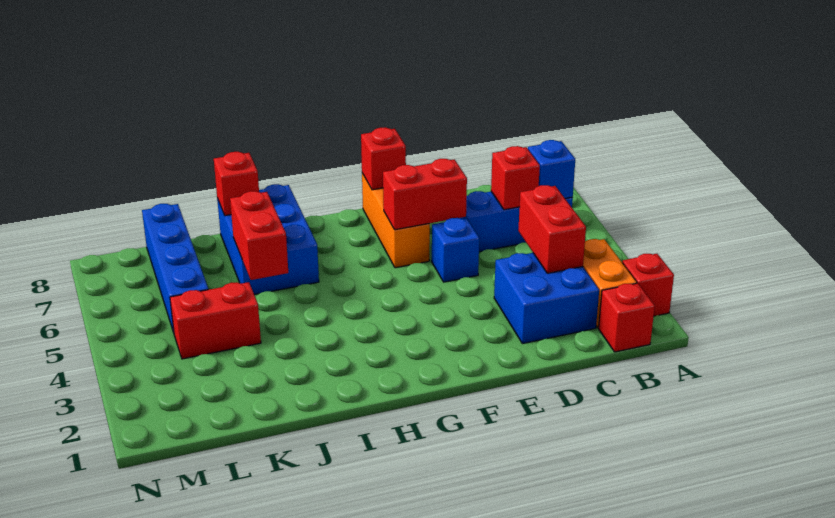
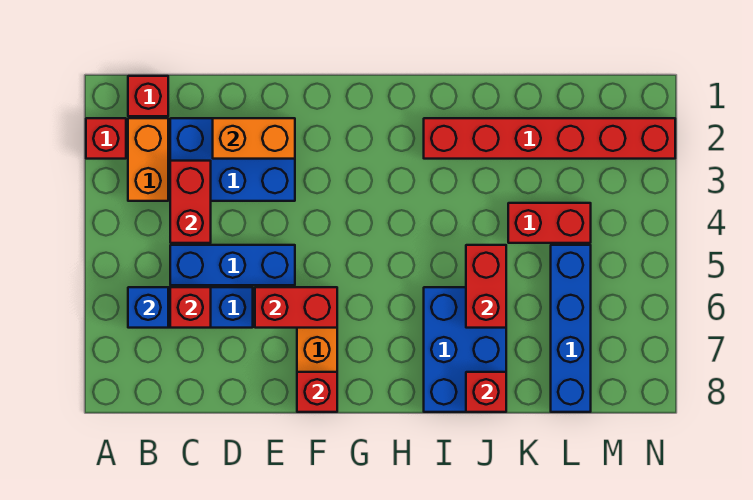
blue 2x2 brick [494,253,599,344] -> blue 2x3 brick [170,118,295,201]
none -> orange 1x2 brick [213,118,295,159]
blue 1x1 brick [432,218,479,282] -> blue 1x3 brick [170,245,295,285]
none -> red 1x6 brick [424,118,675,159]

